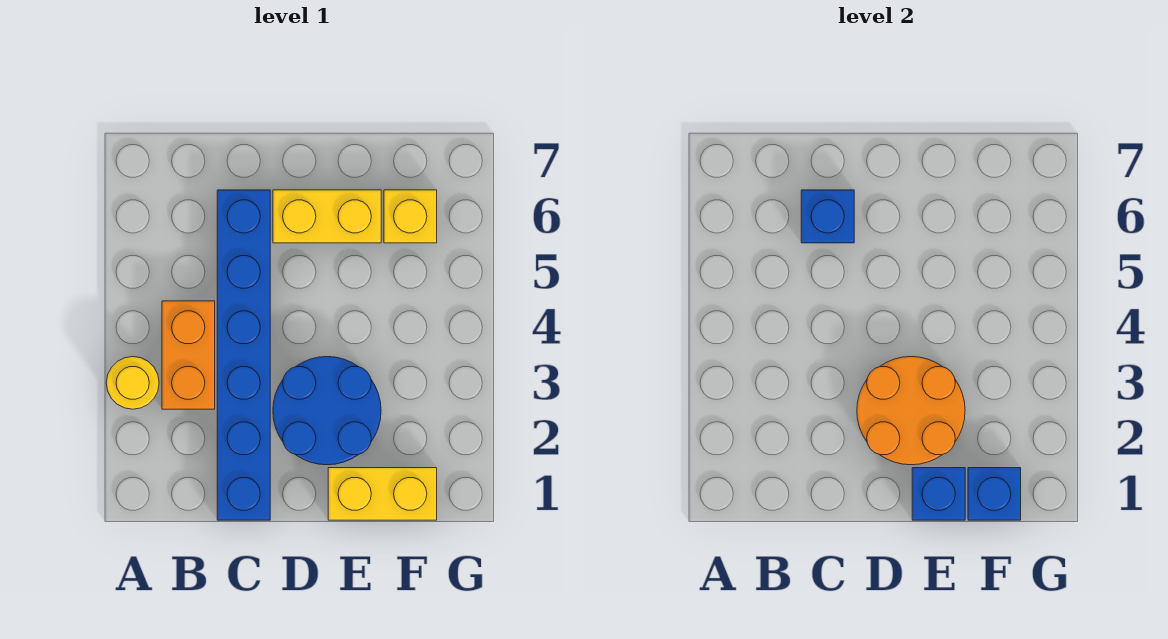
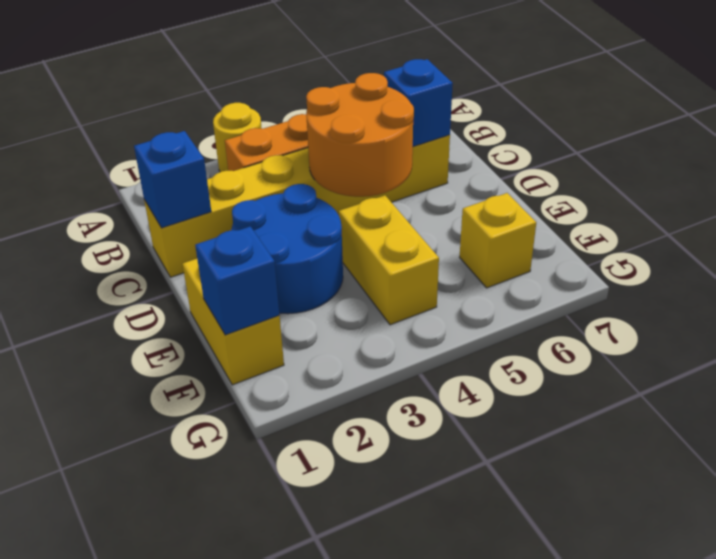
blue 1x6 brick [217,190,270,520] -> yellow 1x6 brick [144,135,450,277]
orange 2x2 round brick [857,357,965,465] -> orange 2x2 round brick moved to [306,73,414,197]
yellow 1x2 brick [273,190,381,243] -> yellow 1x2 brick moved to [339,195,439,325]
blue 1x1 brick [912,468,965,520] -> blue 1x1 brick moved to [134,131,211,228]

